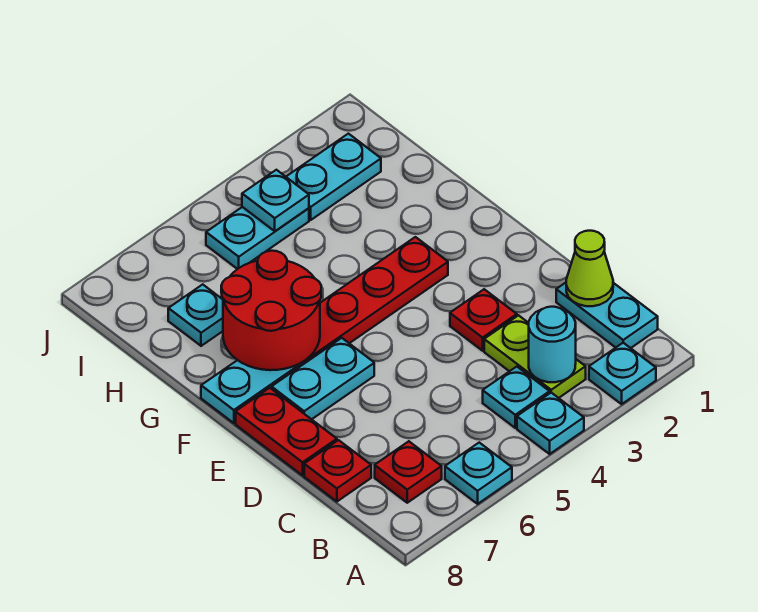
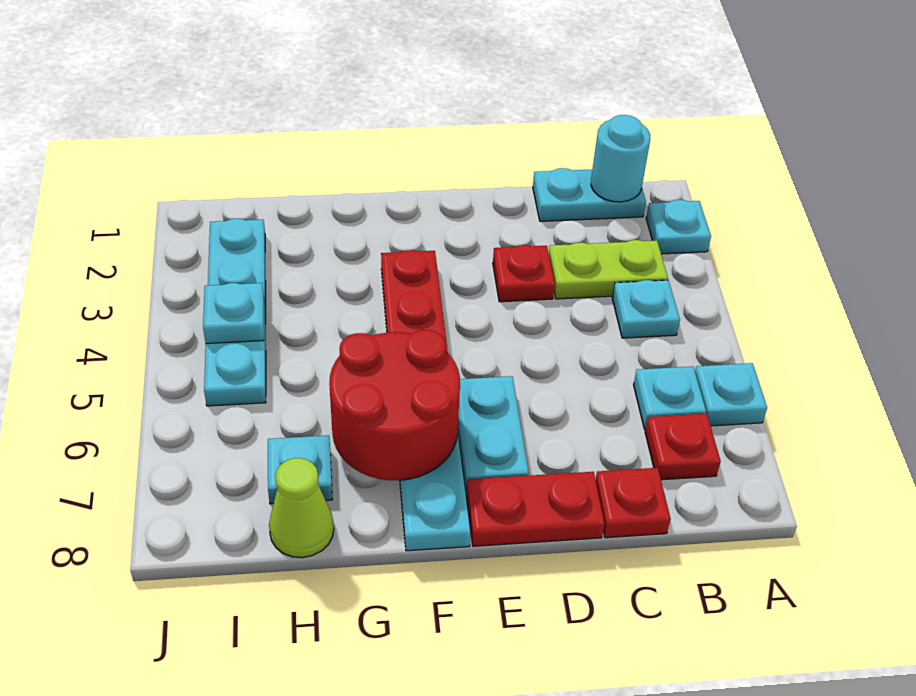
cyan 1x1 plate [517,393,584,454] -> cyan 1x1 plate moved to [634,366,706,430]
cyan 1x1 round brick [529,307,576,382] -> cyan 1x1 round brick moved to [591,115,650,202]
lime 1x1 cone [566,231,613,306] -> lime 1x1 cone moved to [269,458,334,558]

